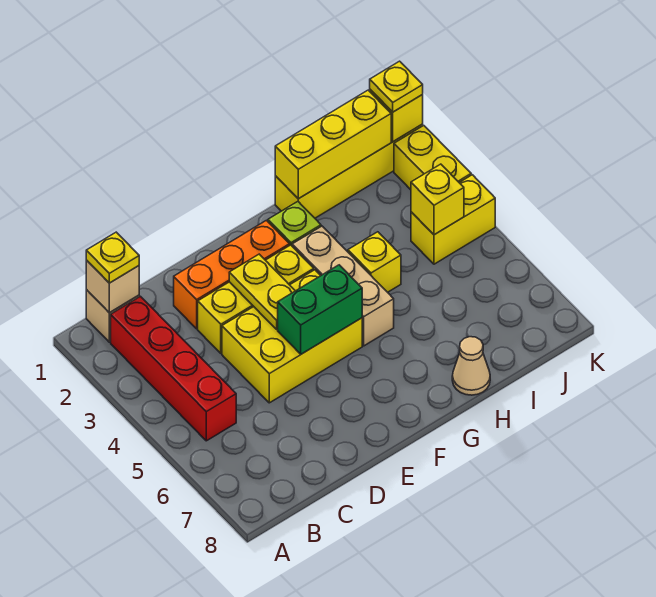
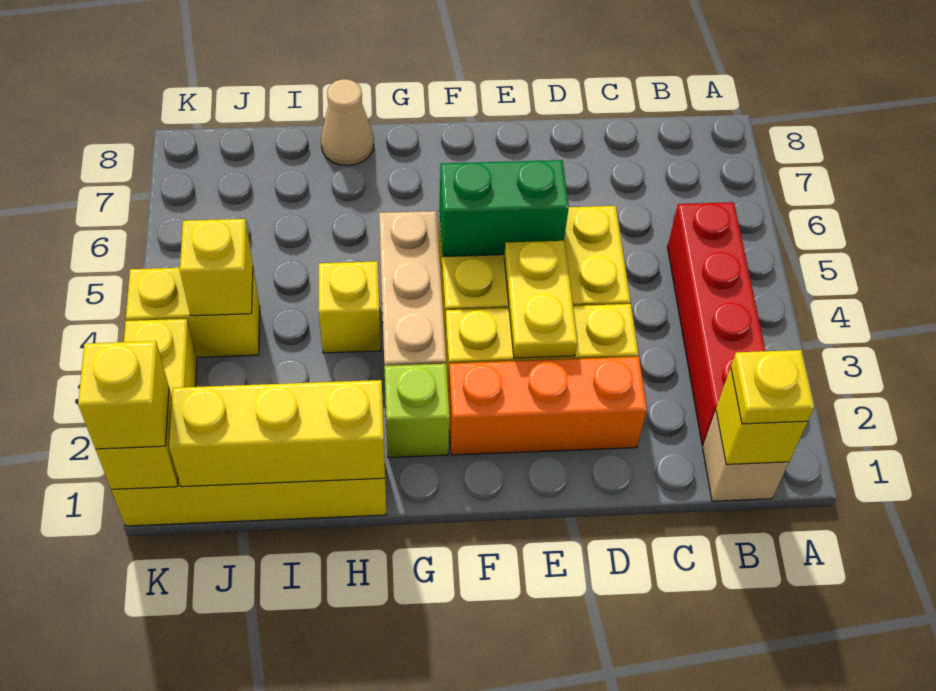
tan 1x1 brick [86,260,139,313] -> yellow 1x1 brick [716,368,808,464]
yellow 1x1 plate [370,61,423,112] -> yellow 1x1 brick [78,341,169,449]

